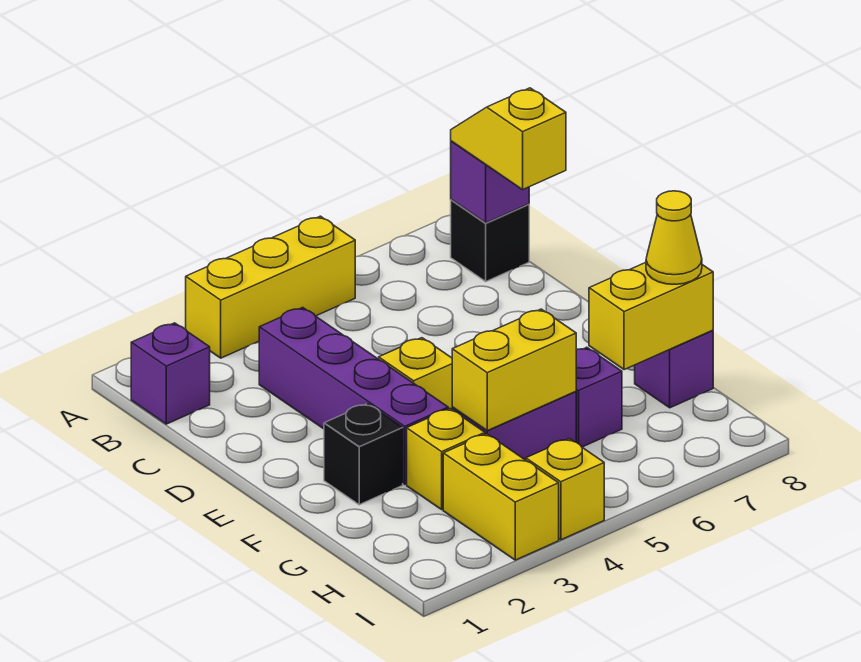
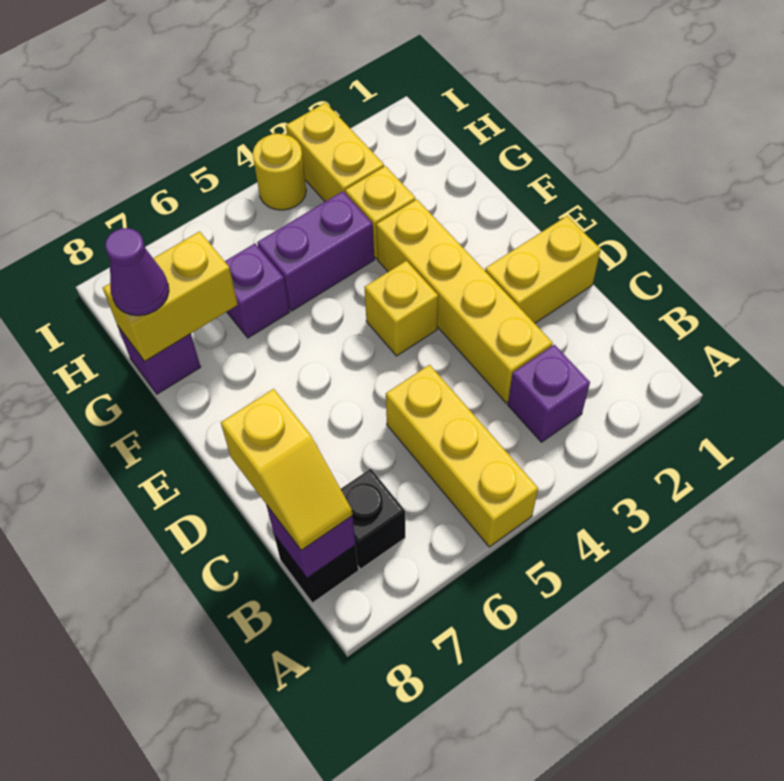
yellow 1x3 brick [186,216,355,358] -> yellow 1x3 brick turned to [386,365,538,547]
purple 1x1 brick [131,323,210,424] -> purple 1x1 brick moved to [508,345,590,442]
purple 1x4 brick [259,308,448,484] -> yellow 1x4 brick [376,200,553,403]
black 1x1 brick [324,404,403,505] -> black 1x1 brick moved to [341,469,405,569]
yellow 1x2 brick [452,309,576,431] -> yellow 1x2 brick moved to [485,216,601,323]
yellow 1x1 cone [646,191,702,284] -> purple 1x1 cone [105,228,169,316]
yellow 1x1 brick [526,439,604,540] -> yellow 1x1 round brick [253,134,306,210]

